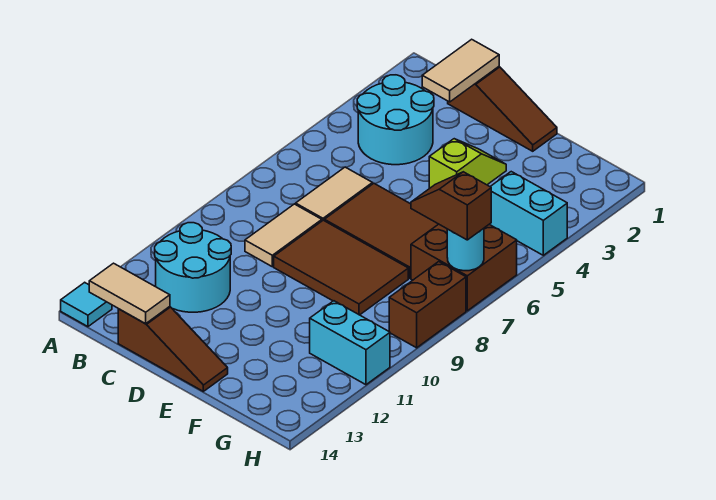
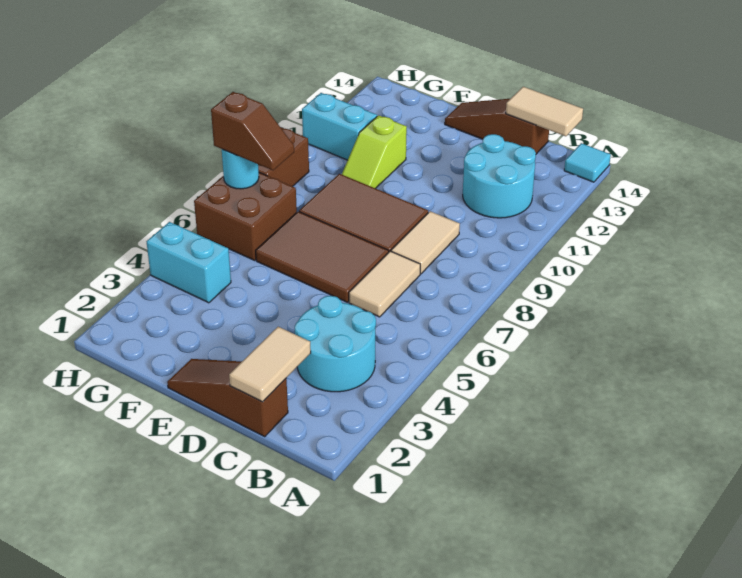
lime 1x2 slope [429,139,506,189] -> lime 1x2 slope moved to [342,115,407,189]

